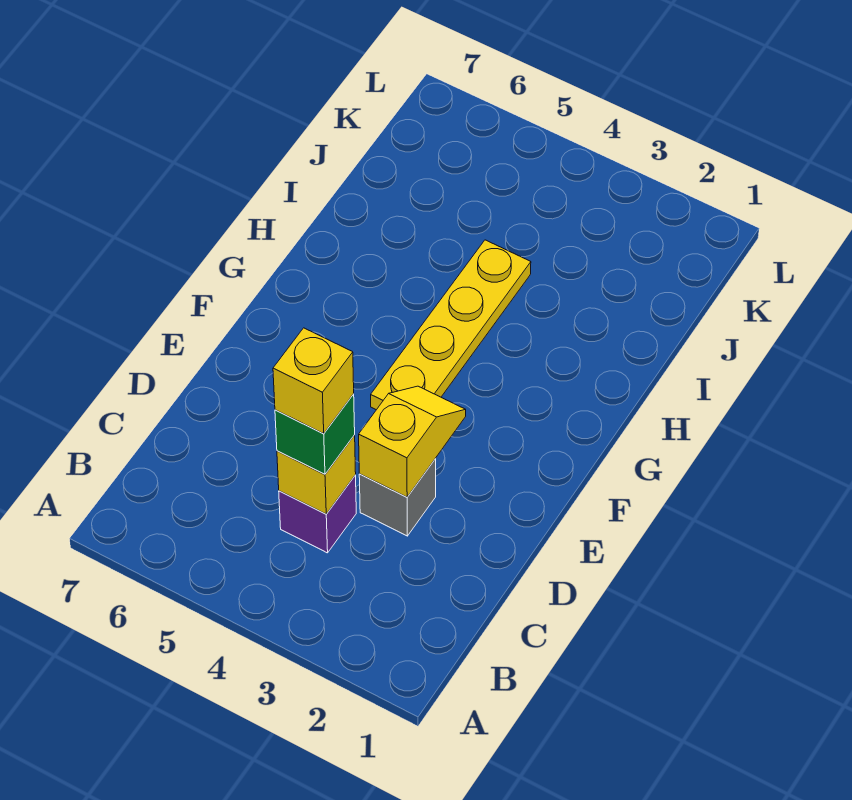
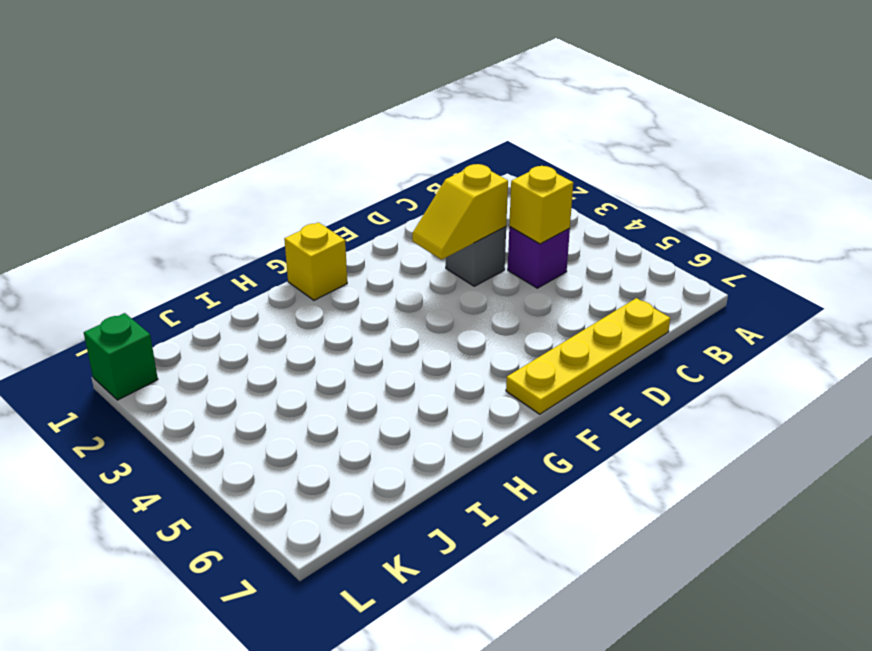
green 1x1 brick [275,394,355,474] -> green 1x1 brick moved to [84,313,158,400]
yellow 1x1 brick [273,328,354,433] -> yellow 1x1 brick moved to [284,222,347,300]
yellow 1x4 plate [371,240,531,410] -> yellow 1x4 plate moved to [506,298,670,414]

